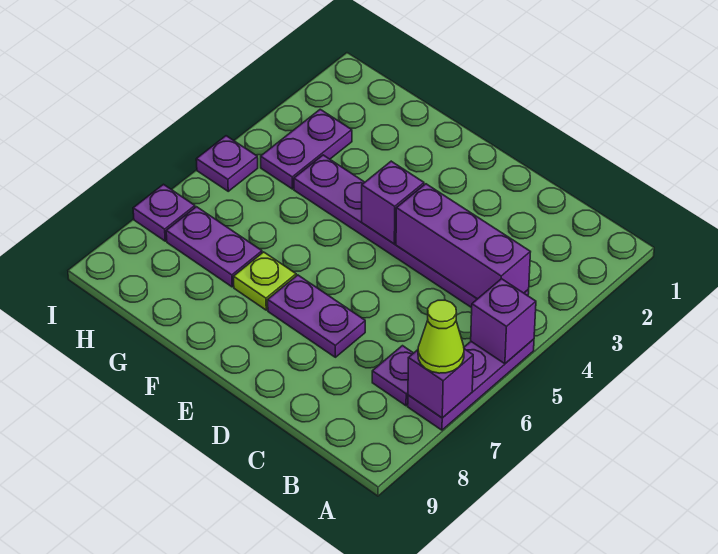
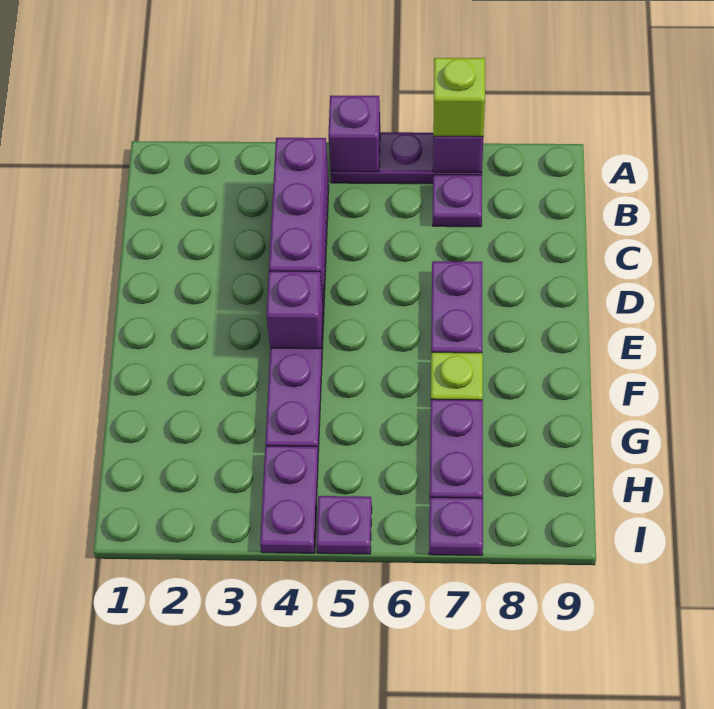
lime 1x1 cone [418,300,464,373] -> lime 1x1 brick [433,58,485,137]
purple 1x2 plate [261,109,352,189] -> purple 1x2 plate turned to [260,446,318,553]

